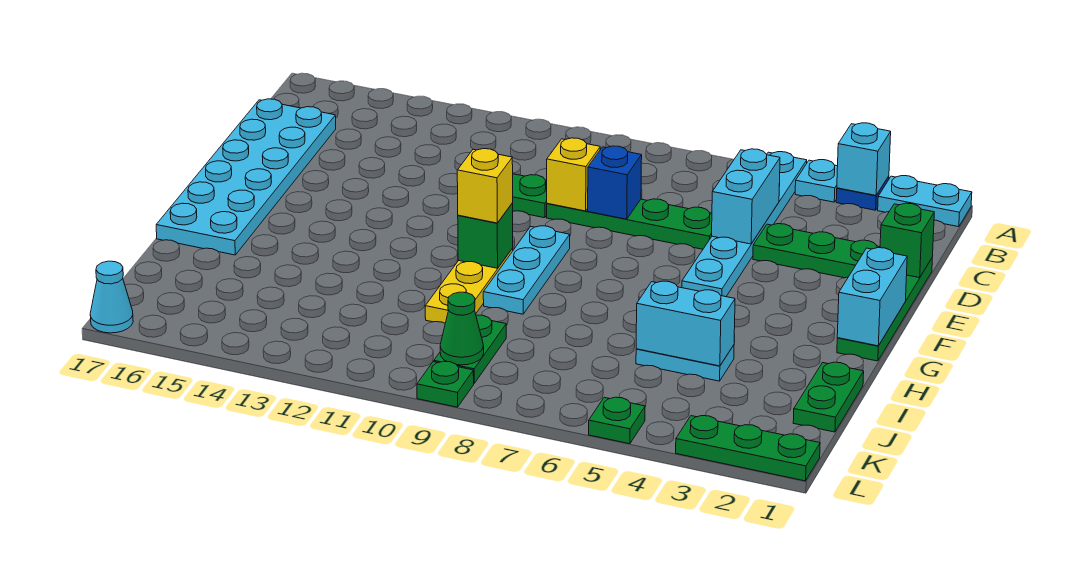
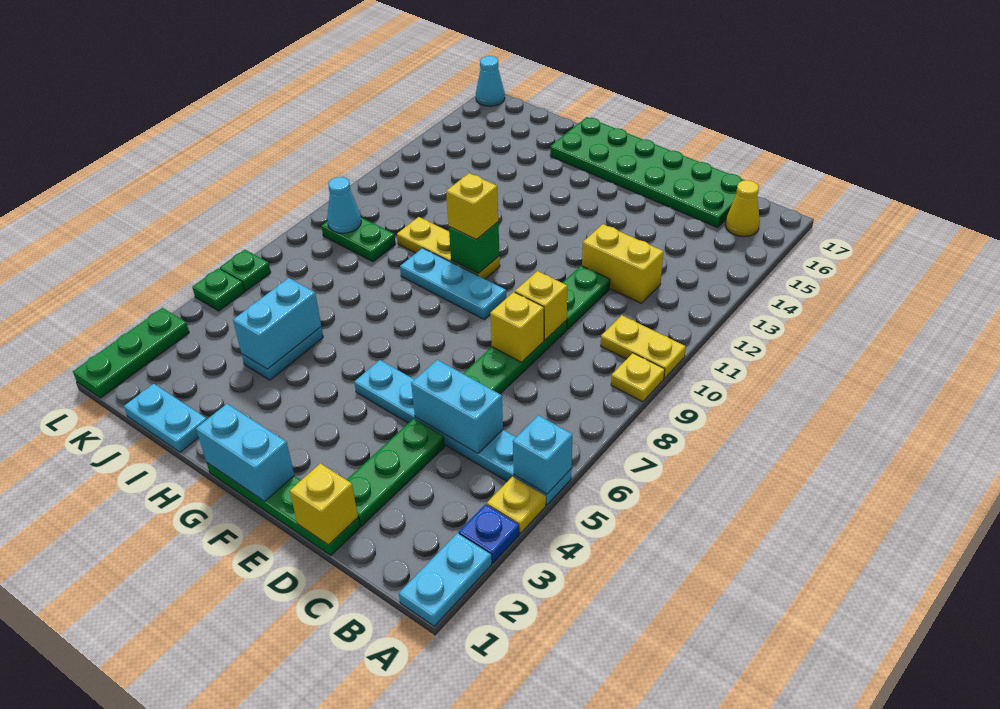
cyan 1x1 brick [837,123,891,195] -> cyan 1x1 brick moved to [513,415,572,494]
cyan 1x1 plate [795,160,838,202] -> yellow 1x1 plate [487,477,546,533]
none -> yellow 1x1 plate [611,353,665,402]
none -> yellow 1x2 plate [601,315,686,378]
none -> yellow 1x1 cone [726,180,760,237]
none -> yellow 1x2 brick [582,224,664,303]
cyan 2x6 plate [156,99,336,255] -> green 2x6 plate [550,117,745,228]
green 1x1 brick [880,203,934,278] -> yellow 1x1 brick [290,463,358,545]
blue 1x1 brick [588,146,642,219] -> yellow 1x1 brick [490,292,544,362]
green 1x2 plate [793,362,864,432] -> cyan 1x2 plate [124,384,207,452]
green 1x1 cone [440,292,484,365] -> cyan 1x1 cone [327,177,361,233]
green 1x1 plate [417,361,474,407] -> green 1x1 plate moved to [220,250,271,291]

